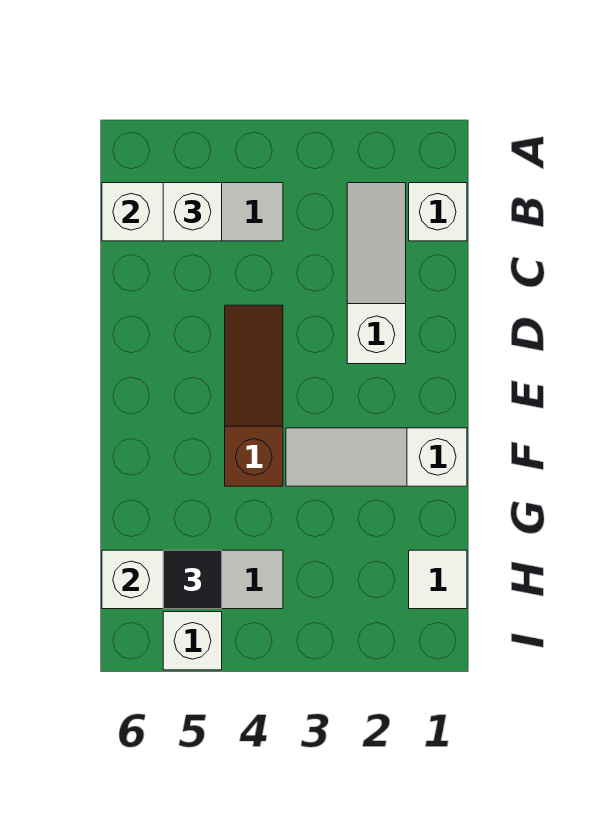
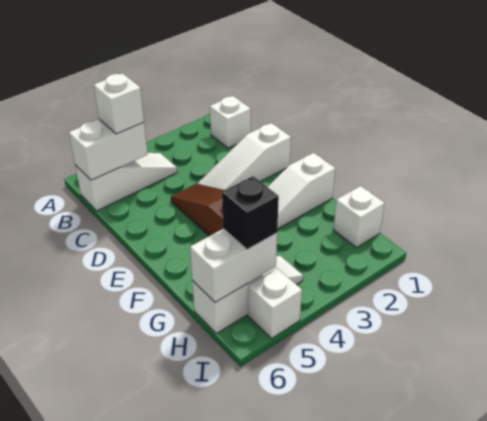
white 1x3 slope [347,183,406,364] -> white 1x3 slope turned to [197,123,291,190]
white 1x1 tile [409,550,467,609] -> white 1x1 brick [333,186,385,248]
black 1x1 tile [163,550,222,609] -> black 1x1 brick [222,176,279,250]

